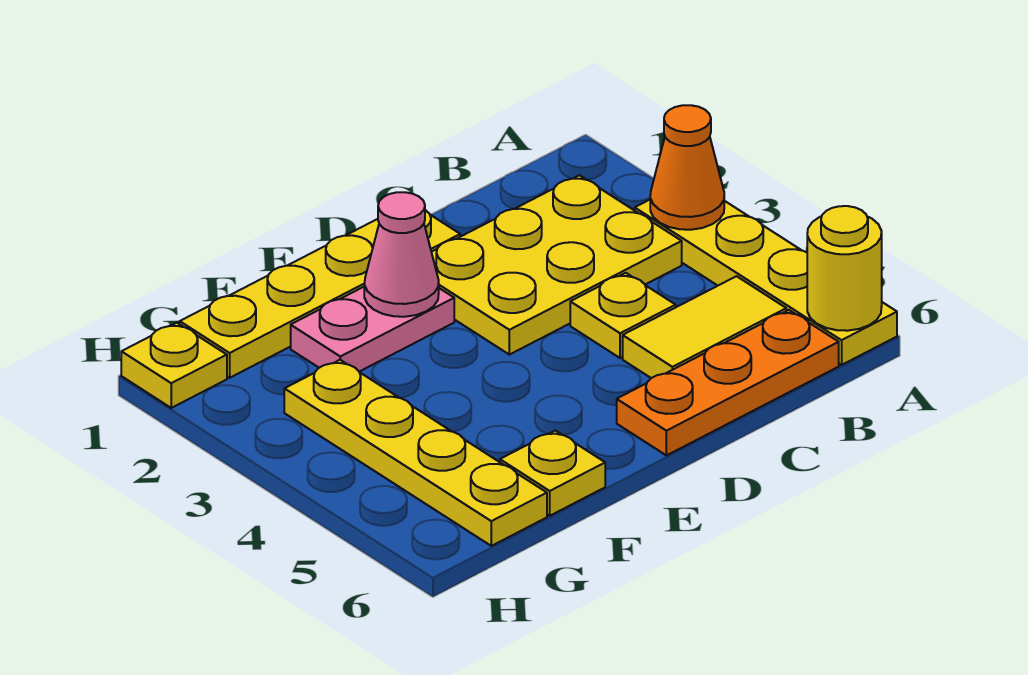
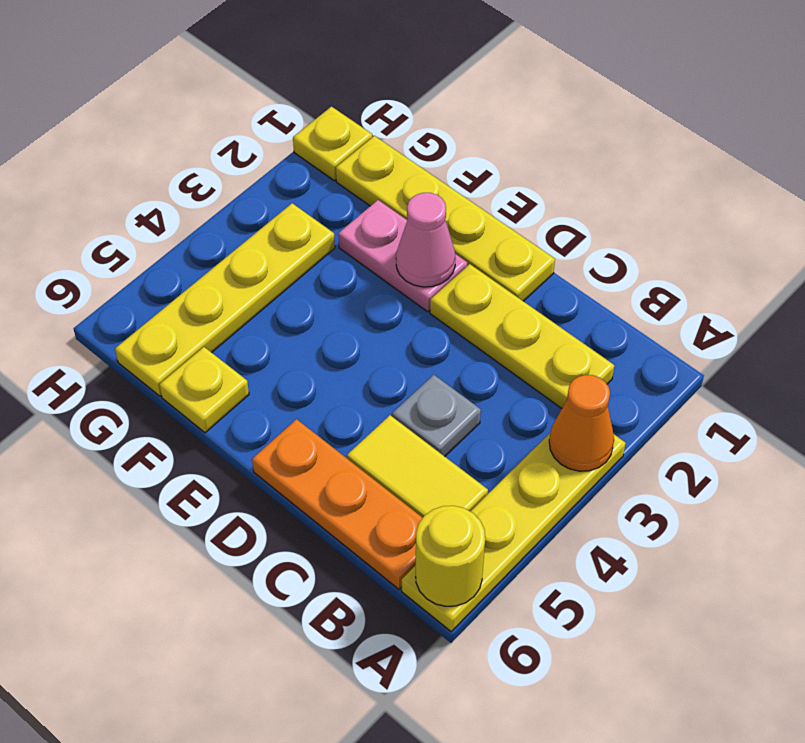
yellow 2x3 plate [432,175,682,355] -> yellow 1x3 plate [430,264,614,408]
yellow 1x1 plate [570,273,676,358] -> grey 1x1 plate [392,375,481,456]

